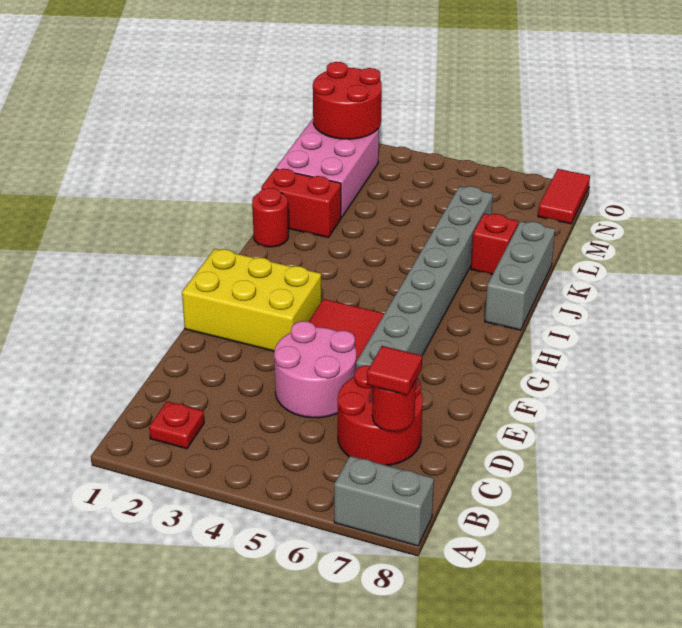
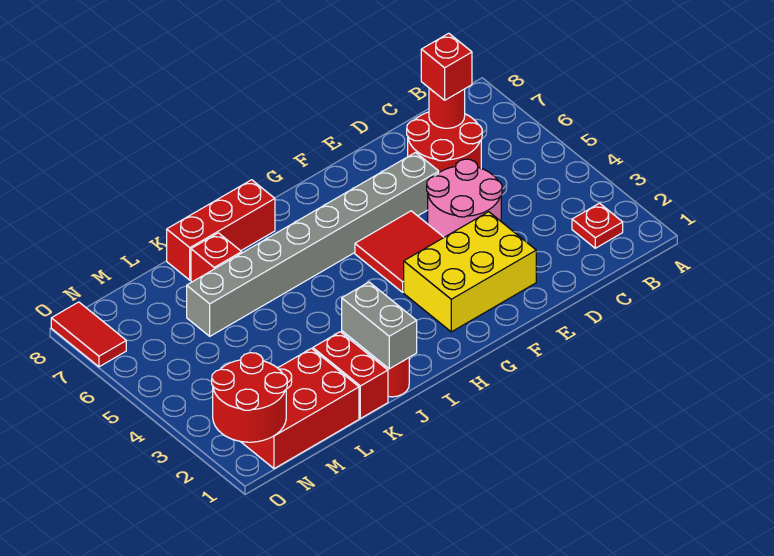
grey 1x2 brick [334,456,434,546] -> grey 1x2 brick moved to [342,282,417,369]
red 1x1 tile [367,346,422,395] -> red 1x1 brick [421,33,472,100]
yellow 2x3 brick [182,249,321,351] -> yellow 2x3 brick turned to [404,212,536,332]
grey 1x3 brick [485,221,555,330] -> red 1x3 brick [167,180,275,280]
pink 2x3 brick [276,119,379,218] -> red 2x3 brick [242,348,359,469]
red 1x2 tile [538,169,590,224] -> red 1x2 tile turned to [51,302,126,367]

